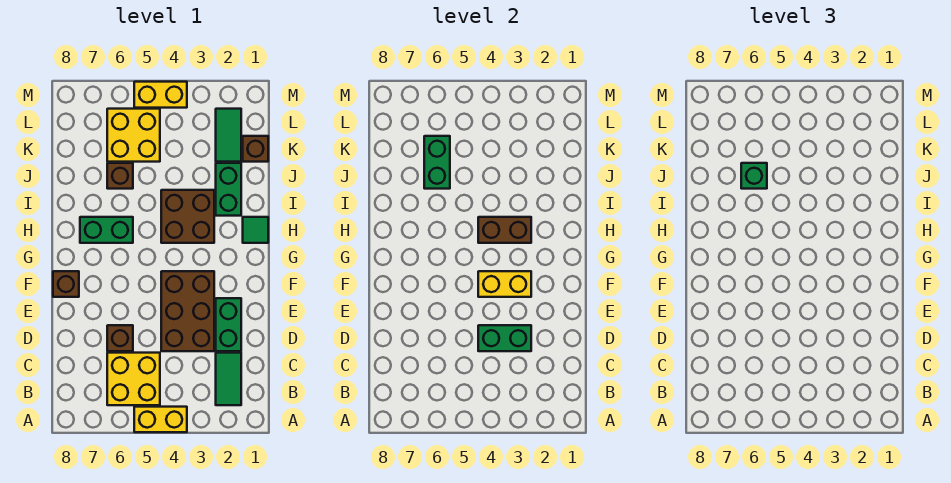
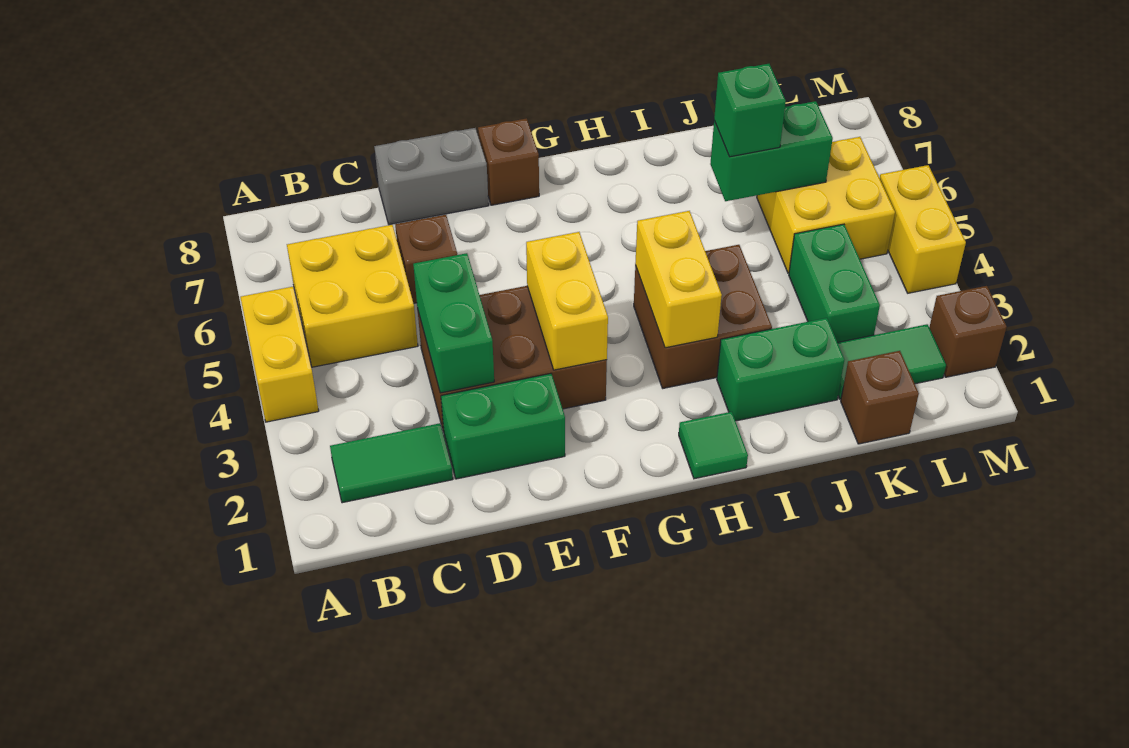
none -> grey 1x2 brick [374,128,489,225]
brown 1x2 brick [478,217,531,243] -> yellow 1x2 brick [635,211,722,348]
green 1x2 brick [80,217,133,243] -> green 1x2 brick moved to [789,224,880,343]
brown 1x1 brick [107,163,133,189] -> brown 1x1 brick moved to [929,286,1007,377]

